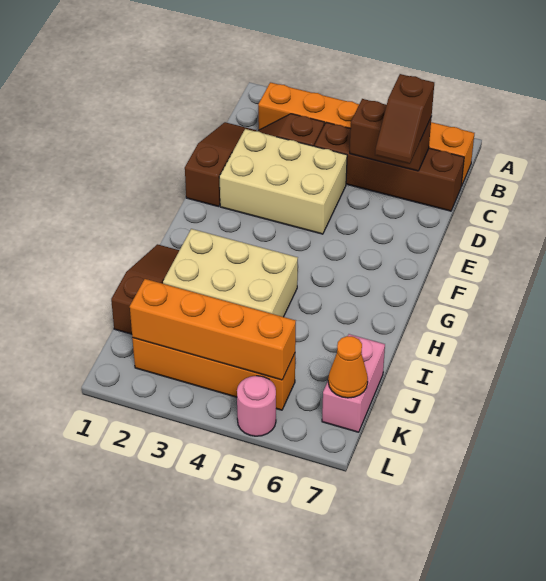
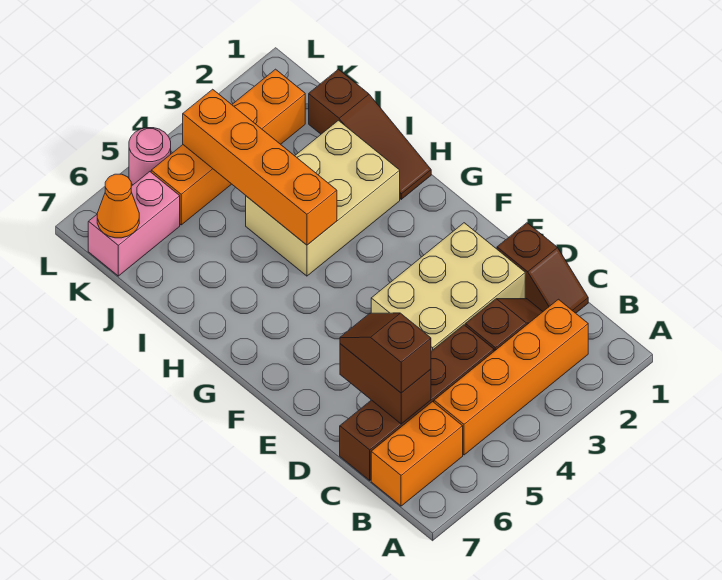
brown 1x3 slope [185,122,256,207] -> brown 1x2 slope [497,223,588,313]
brown 1x2 brick [350,99,432,171] -> brown 1x2 brick turned to [340,344,431,424]
pink 1x2 brick [322,334,385,432] -> pink 1x2 brick turned to [88,172,180,276]
orange 1x4 brick [130,279,296,380] -> orange 1x4 brick turned to [183,89,337,245]

